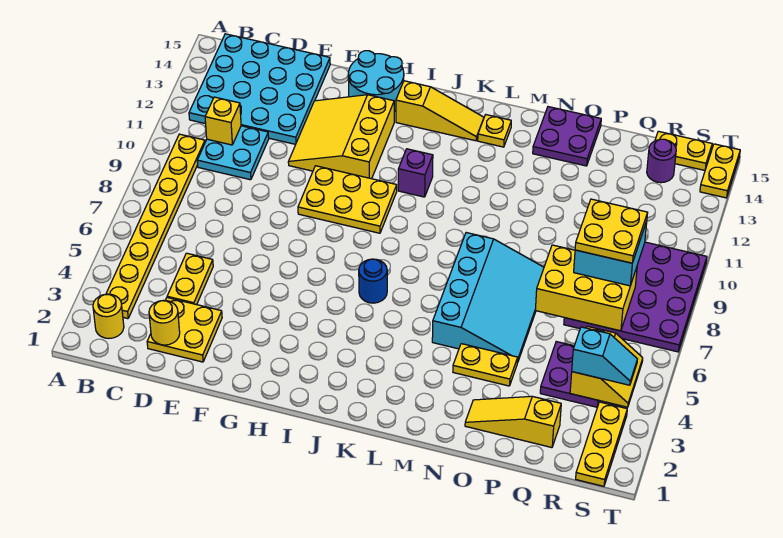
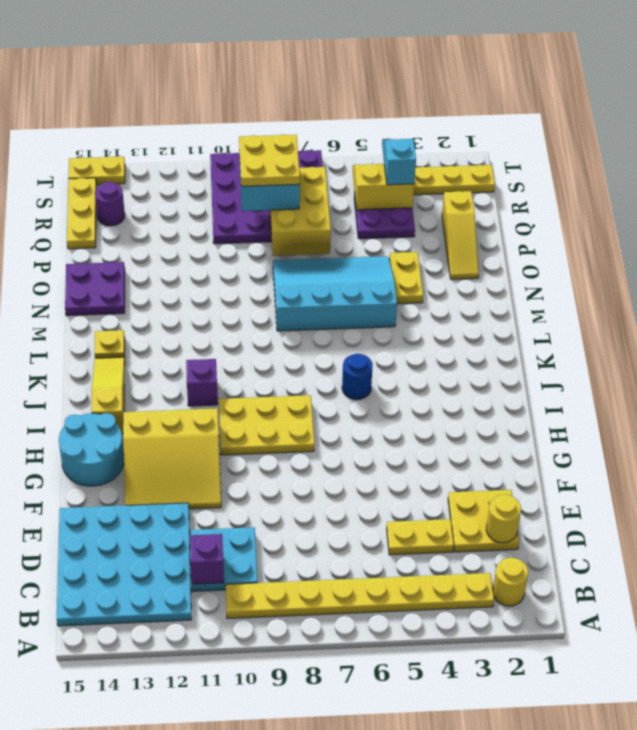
yellow 1x1 brick [205,97,241,145] -> purple 1x1 brick [190,534,224,584]
yellow 2x3 plate [298,166,397,233] -> yellow 2x3 plate turned to [219,395,314,455]
yellow 1x2 plate [655,131,712,170] -> yellow 1x3 plate [67,178,96,249]

